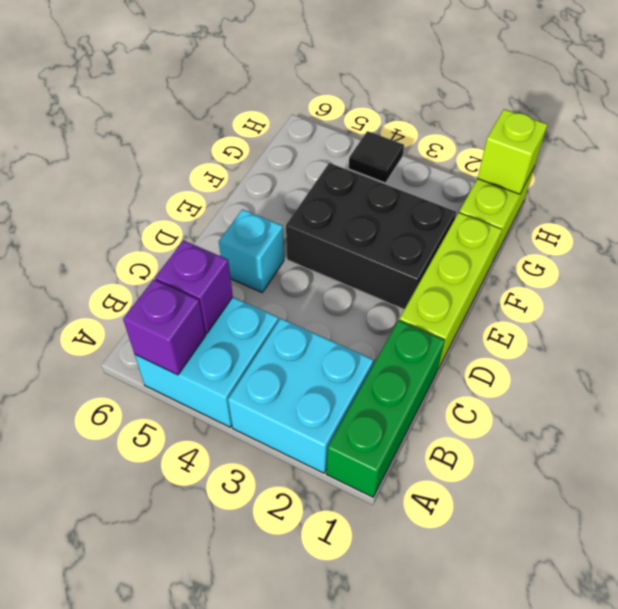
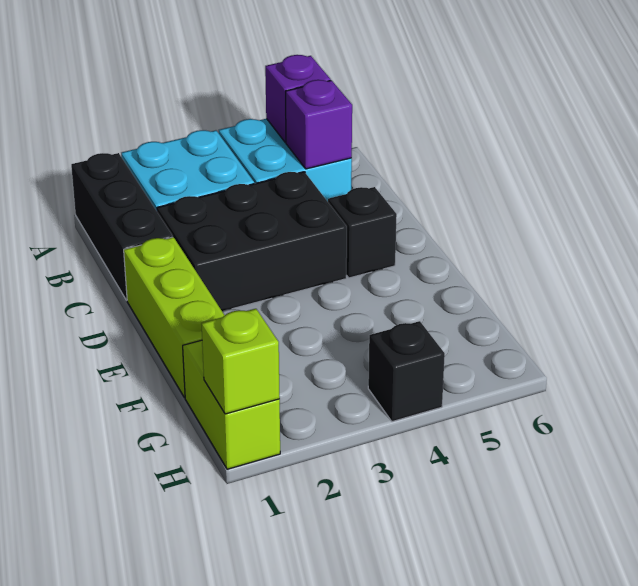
green 1x3 brick [326,320,445,497] -> black 1x3 brick [71,153,173,300]
cyan 1x1 brick [219,209,284,292] -> black 1x1 brick [328,187,397,278]
black 2x3 brick [286,163,456,309] -> black 2x3 brick moved to [157,172,347,311]
black 1x1 tile [349,131,404,183] -> black 1x1 brick [368,321,445,422]

